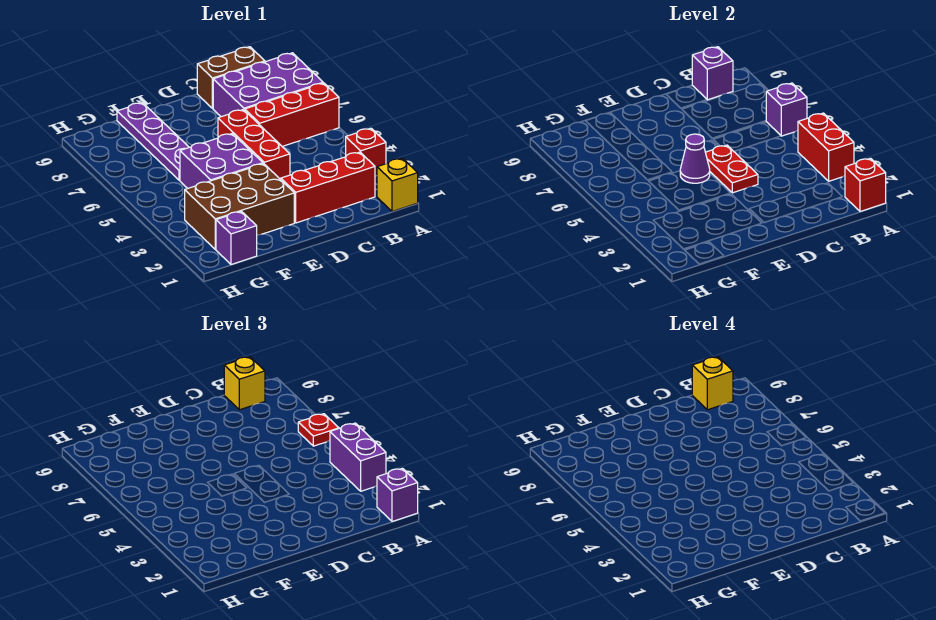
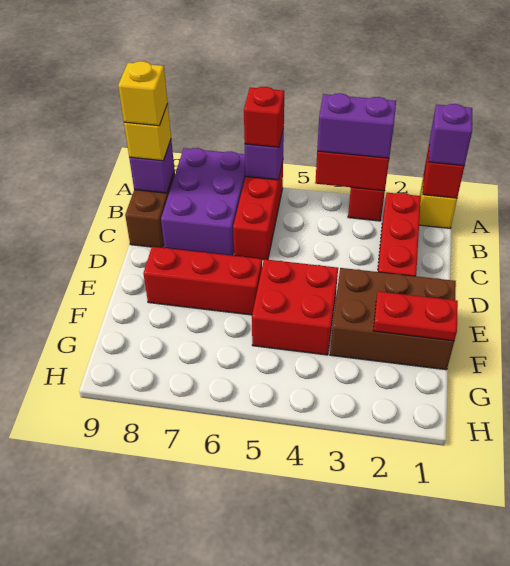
red 1x1 plate [298,414,339,446] -> red 1x1 brick [244,87,284,147]
red 1x3 brick [218,110,290,179] -> red 1x3 brick moved to [143,247,262,315]
red 1x2 plate [705,145,758,193] -> red 1x2 plate moved to [373,292,458,341]
brown 2x3 brick [185,164,294,249] -> brown 2x3 brick turned to [330,268,456,370]
purple 2x2 brick [180,134,263,188] -> red 2x2 brick [252,259,338,355]
purple 1x1 cone [680,134,710,183] -> none
purple 1x4 plate [117,103,189,180] -> none
purple 1x1 brick [216,211,257,264] -> none

